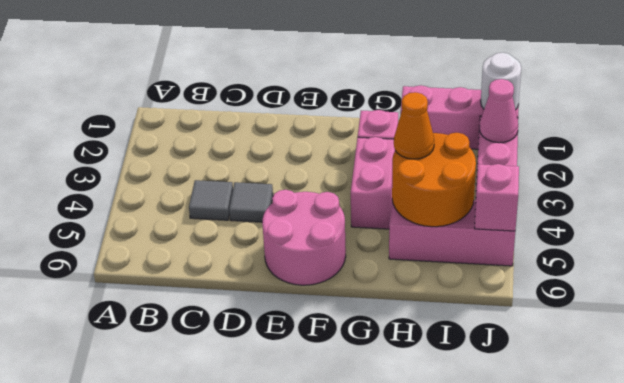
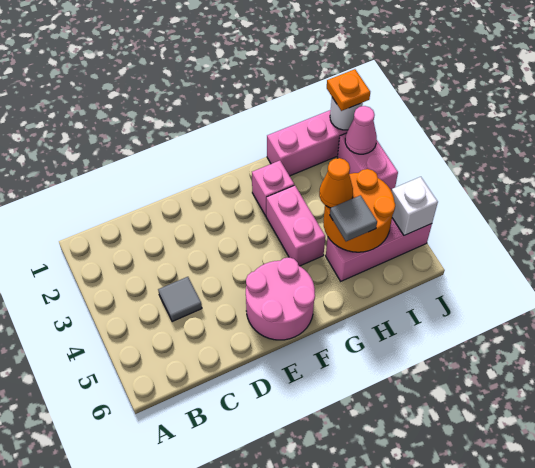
grey 1x1 tile [229,182,273,222] -> grey 1x1 tile moved to [330,195,377,241]
none -> orange 1x1 plate [327,69,370,111]
pink 1x1 brick [475,164,519,231] -> white 1x1 brick [391,177,438,235]

